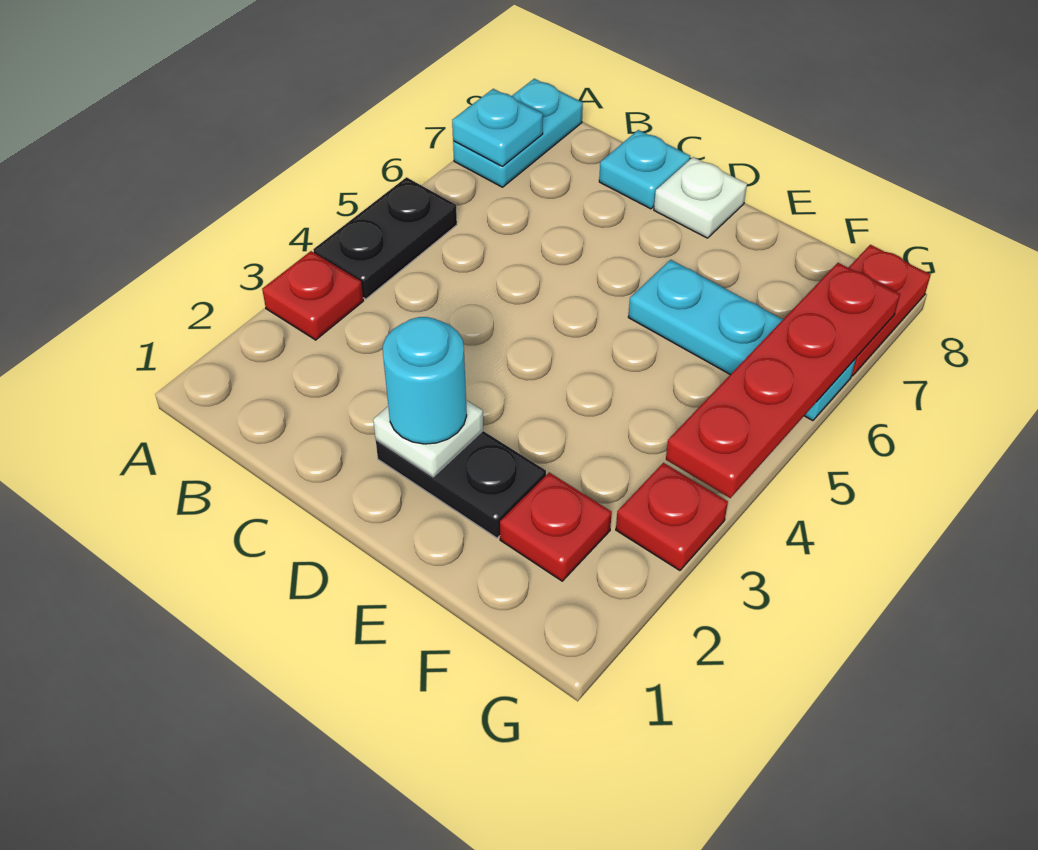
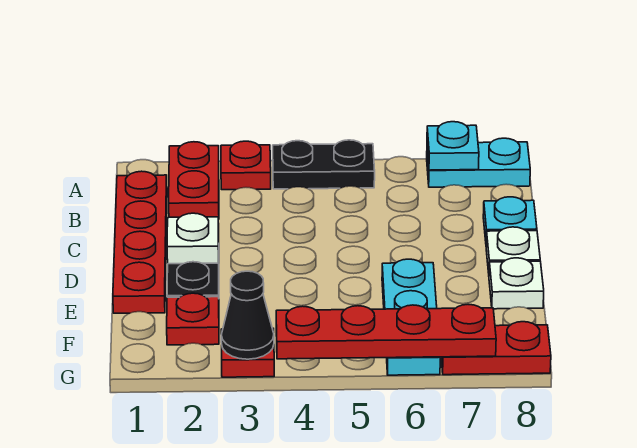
none -> red 1x2 plate [169,142,219,219]
none -> red 1x4 plate [113,171,167,313]
cyan 1x1 round brick [383,317,467,444] -> none
none -> white 1x1 plate [489,258,544,309]
none -> black 1x1 cone [221,271,274,359]

